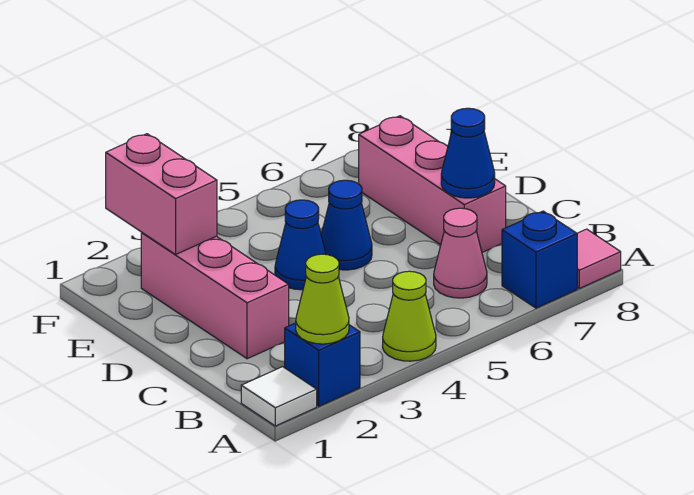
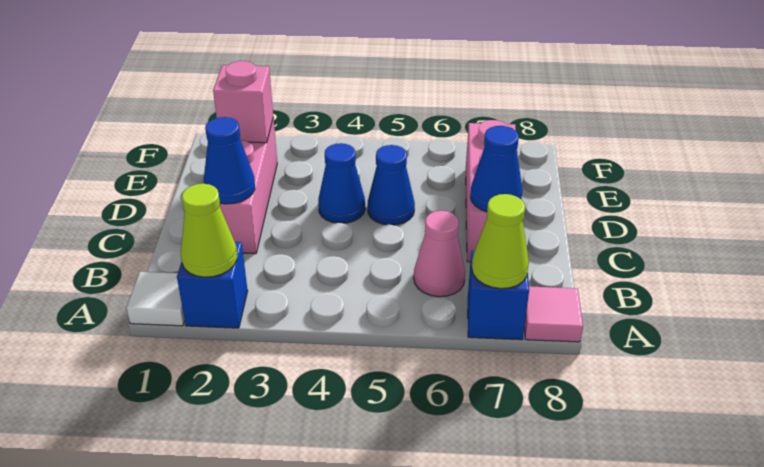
lime 1x1 cone [383,271,436,361] -> lime 1x1 cone moved to [472,194,529,289]
none -> blue 1x1 cone [203,117,255,204]
pink 1x2 brick [106,134,217,254] -> pink 1x1 brick [213,61,273,143]

